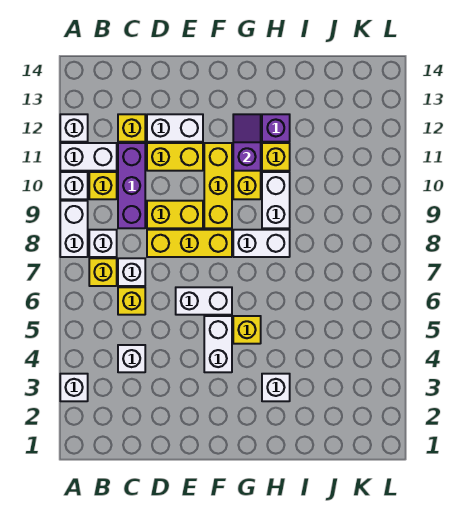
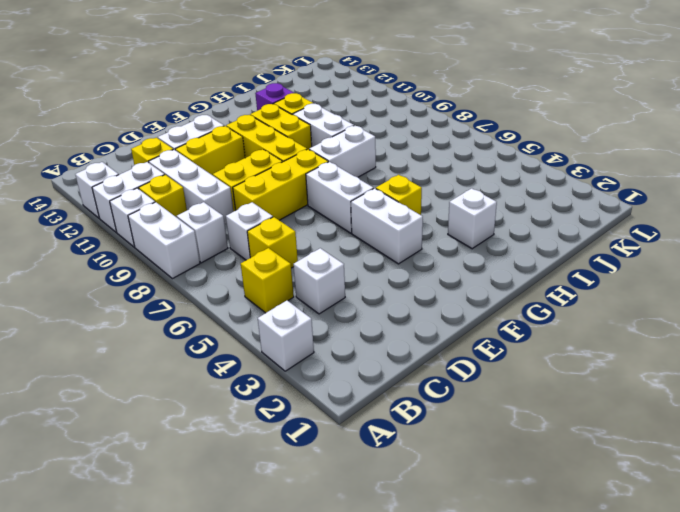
yellow 1x1 brick [89,258,117,286] -> yellow 1x1 brick moved to [241,248,294,313]
purple 1x3 brick [118,143,145,228] -> white 1x3 brick [149,149,233,224]
white 1x2 brick [176,287,232,315] -> white 1x2 brick turned to [306,162,374,233]
purple 1x2 slope [233,114,261,171] -> none

